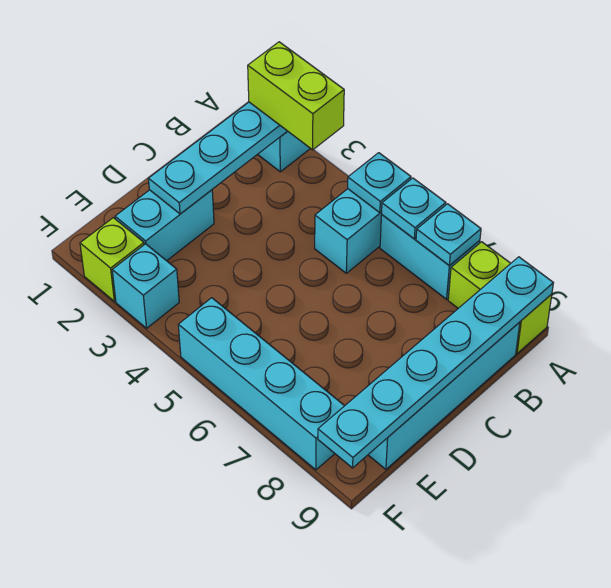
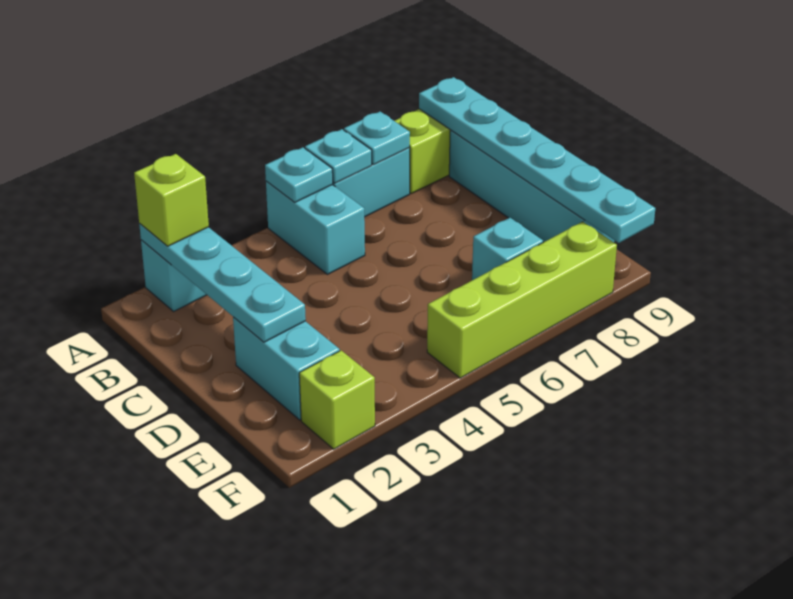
lime 1x2 brick [248,42,344,150] -> lime 1x1 brick [134,154,209,246]
cyan 1x1 brick [112,244,179,328] -> cyan 1x1 brick moved to [472,218,543,280]
cyan 1x4 brick [178,298,344,470] -> lime 1x4 brick [427,222,617,378]

